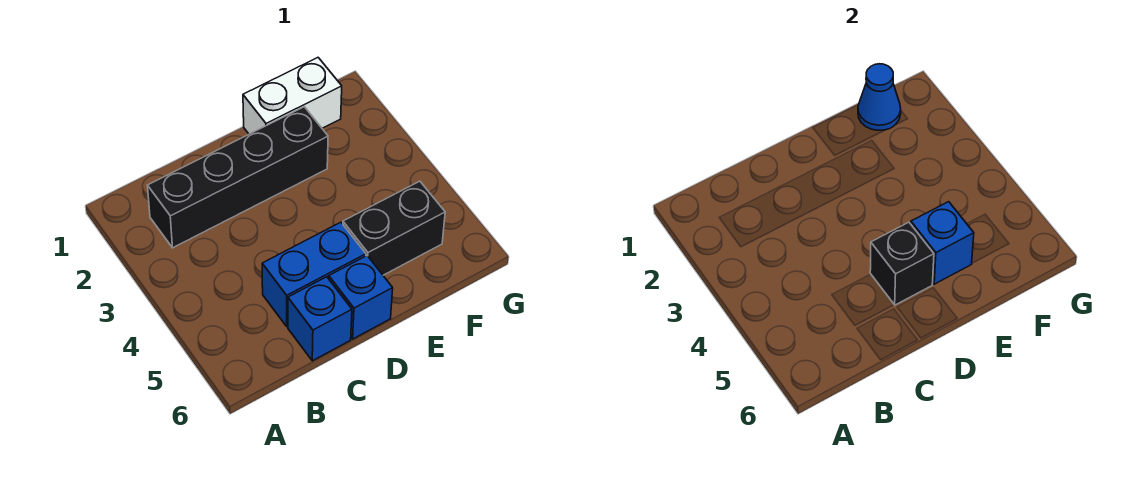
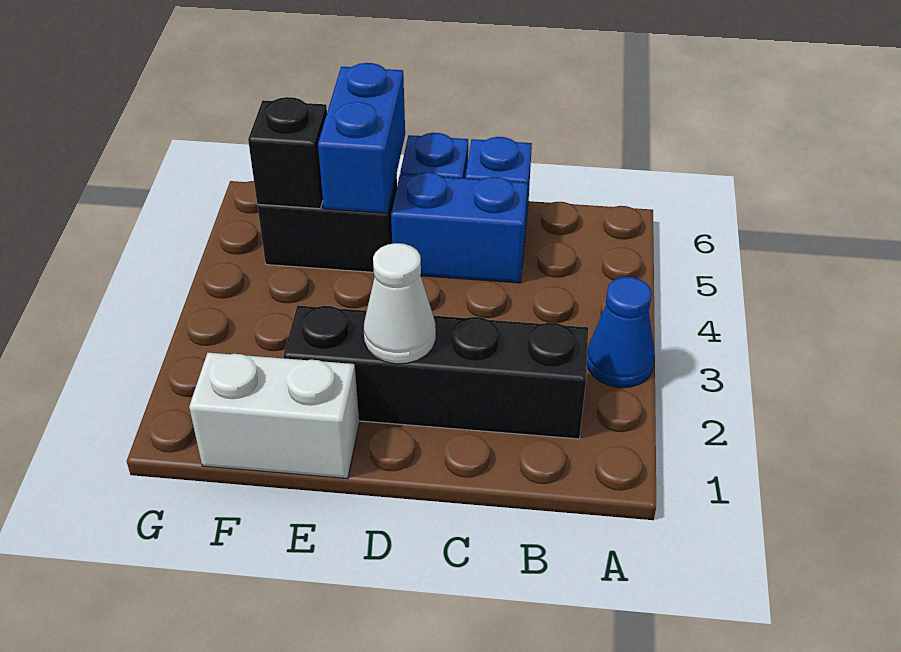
none -> white 1x1 cone [364,243,436,364]
black 1x1 brick [870,222,934,305] -> black 1x1 brick moved to [248,97,327,209]
blue 1x1 brick [911,202,974,284] -> blue 1x2 brick [318,63,405,213]
blue 1x1 cone [858,64,901,130] -> blue 1x1 cone moved to [587,277,655,388]

